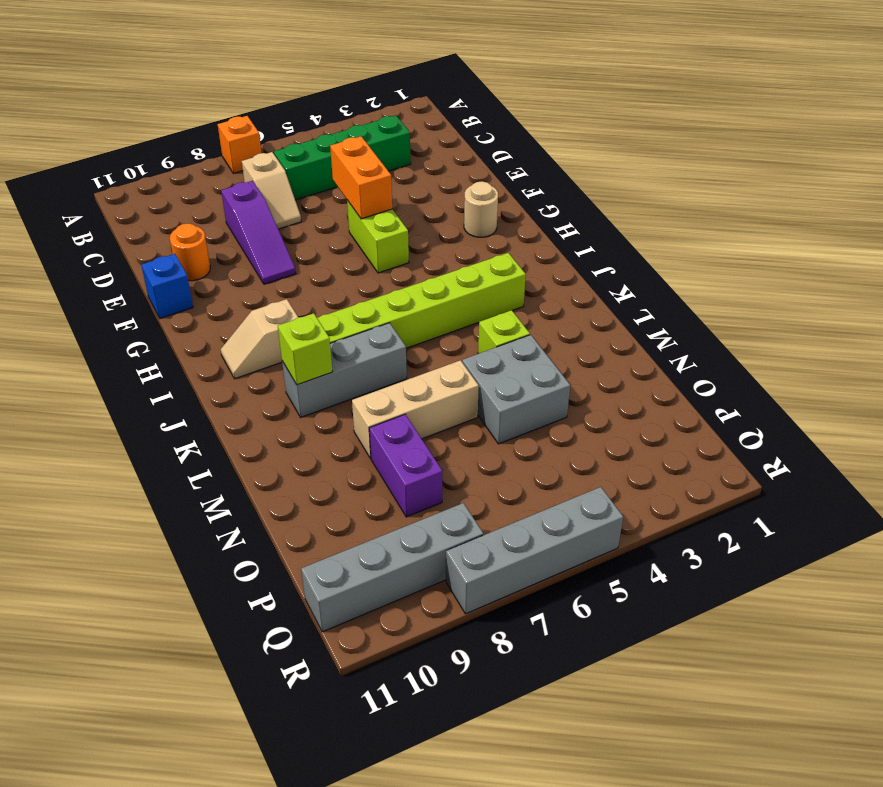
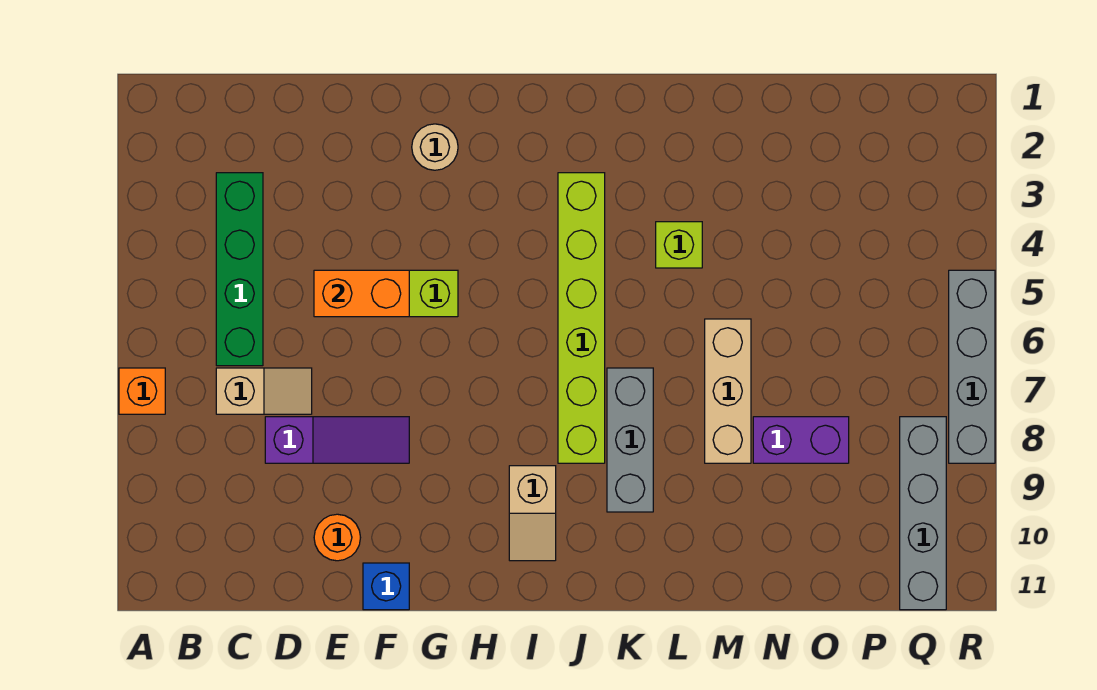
lime 1x1 brick [278,313,333,385] -> none
grey 2x2 brick [462,335,570,444] -> none

